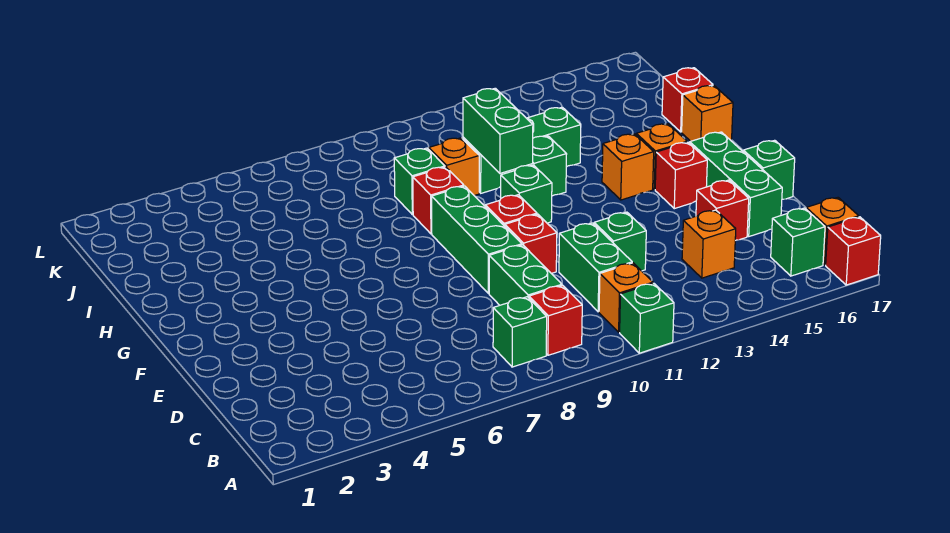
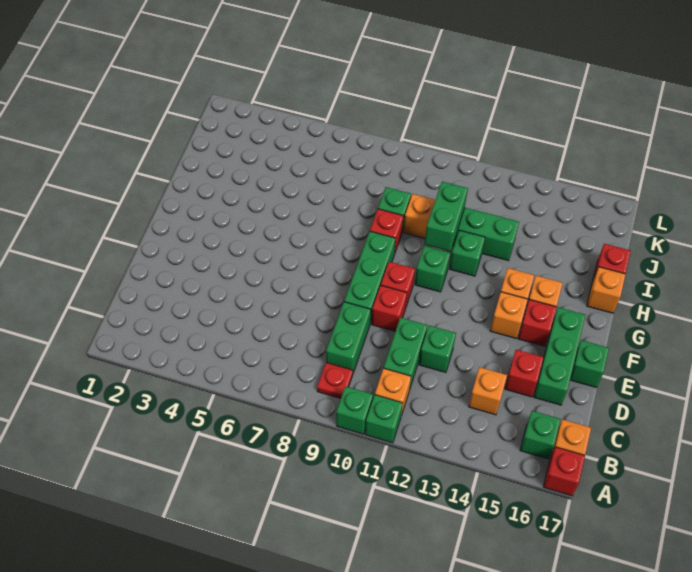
green 1x1 brick [493,297,547,367] -> green 1x1 brick moved to [336,386,373,434]
red 1x1 brick [529,285,582,355] -> red 1x1 plate [317,363,353,398]
none -> orange 1x1 brick [490,292,528,339]

